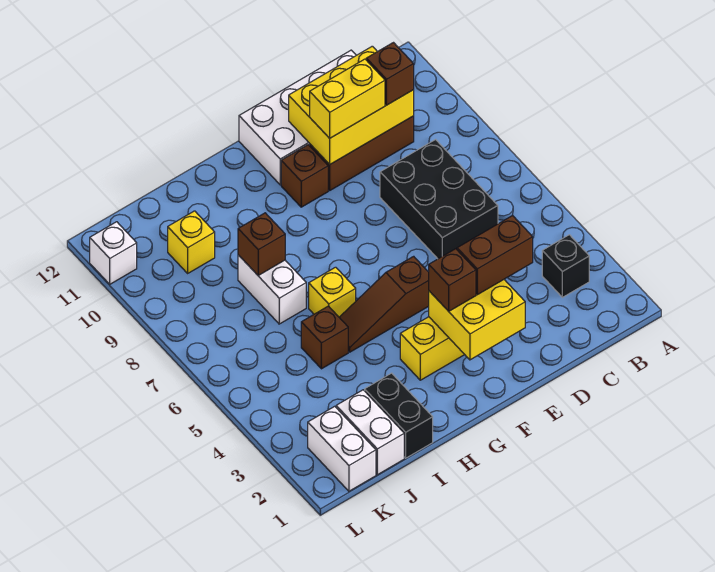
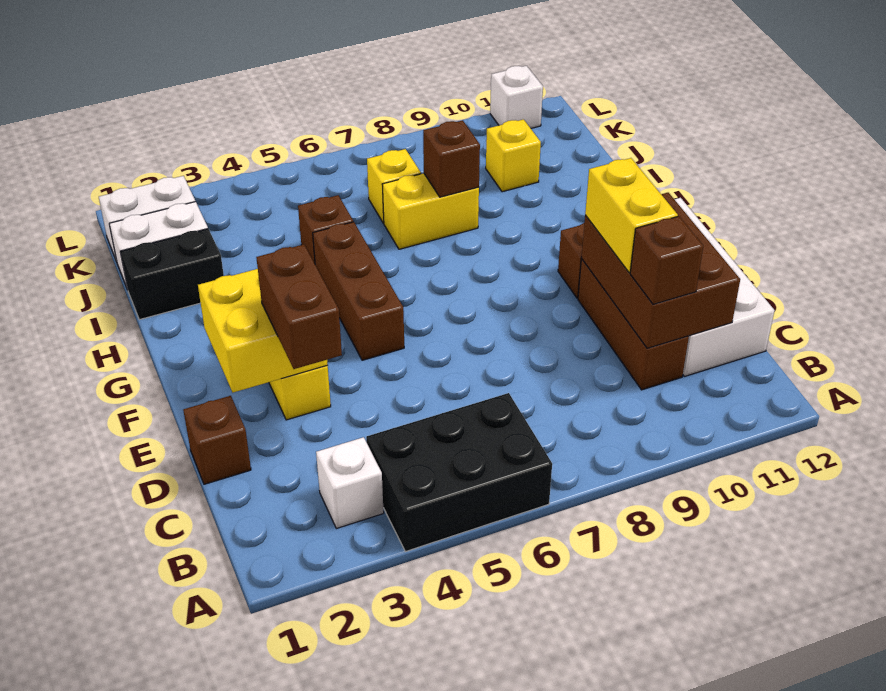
black 1x1 brick [542,235,589,297] -> white 1x1 brick [316,437,384,529]
black 2x3 brick [380,140,498,259] -> black 2x3 brick moved to [366,393,552,551]
yellow 2x3 brick [289,46,414,164] -> brown 2x3 brick [582,193,740,348]
brown 1x1 brick [429,249,476,311] -> brown 1x1 brick moved to [183,396,251,484]
brown 1x3 slope [339,256,429,352] -> brown 1x3 brick [313,222,404,360]
yellow 1x1 brick [309,267,356,317] -> yellow 1x1 brick moved to [367,149,421,223]
white 1x2 brick [238,255,306,324] -> yellow 1x2 brick [382,173,479,249]

